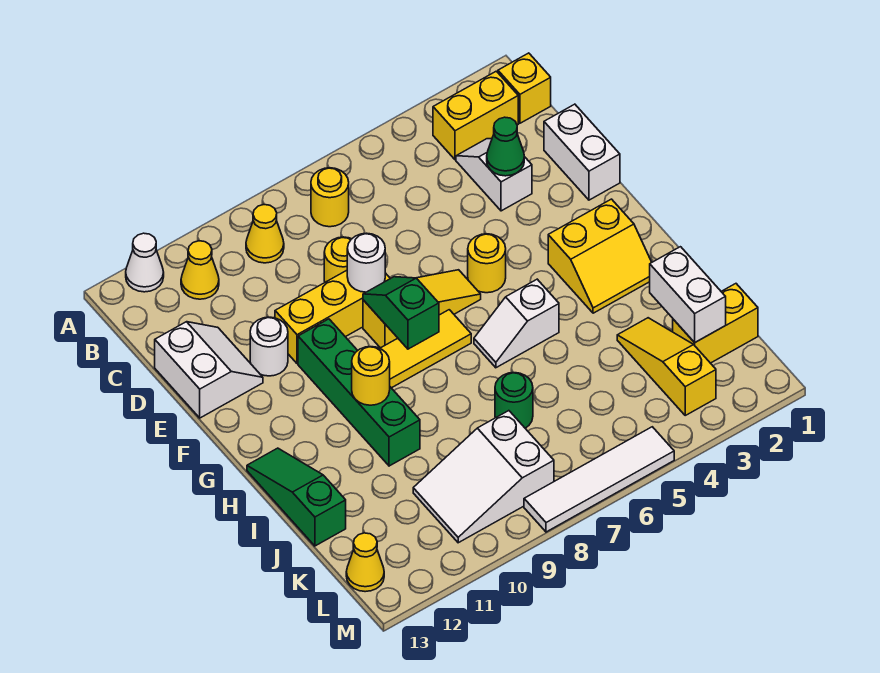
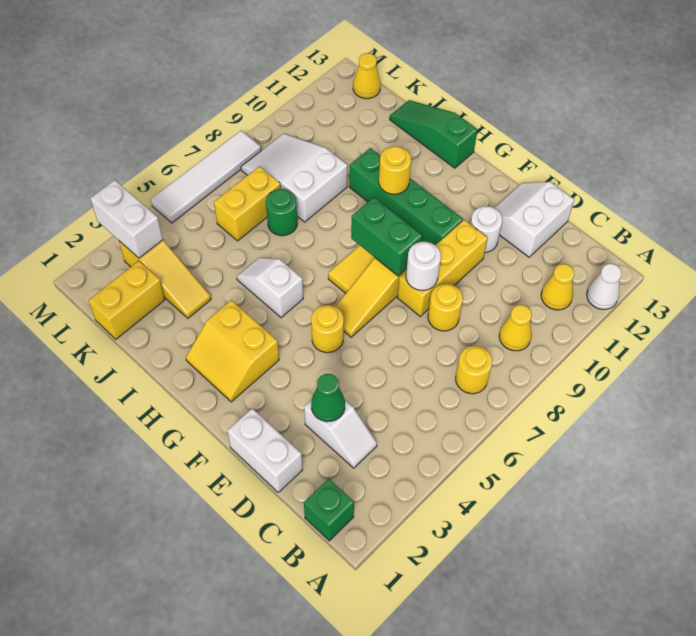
yellow 1x1 brick [498,53,551,123] -> green 1x1 brick [304,479,354,541]
yellow 1x2 brick [433,71,518,160] -> yellow 1x2 brick moved to [214,166,281,241]
white 2x2 slope [155,322,263,418] -> white 2x2 slope turned to [495,182,574,257]
green 1x2 slope [363,277,439,349] -> green 1x2 brick [351,197,422,276]
yellow 2x2 slope [548,199,652,313] -> yellow 2x2 slope turned to [186,300,279,402]
white 1x2 slope [474,279,559,368] -> white 1x2 slope turned to [237,258,303,318]
green 1x3 slope [247,448,346,546] -> green 1x3 slope turned to [390,100,477,168]
white 1x2 brick [650,247,726,343] -> white 1x2 brick moved to [90,180,163,258]
white 2x3 slope [413,411,554,543] -> white 2x3 slope turned to [241,133,348,222]

